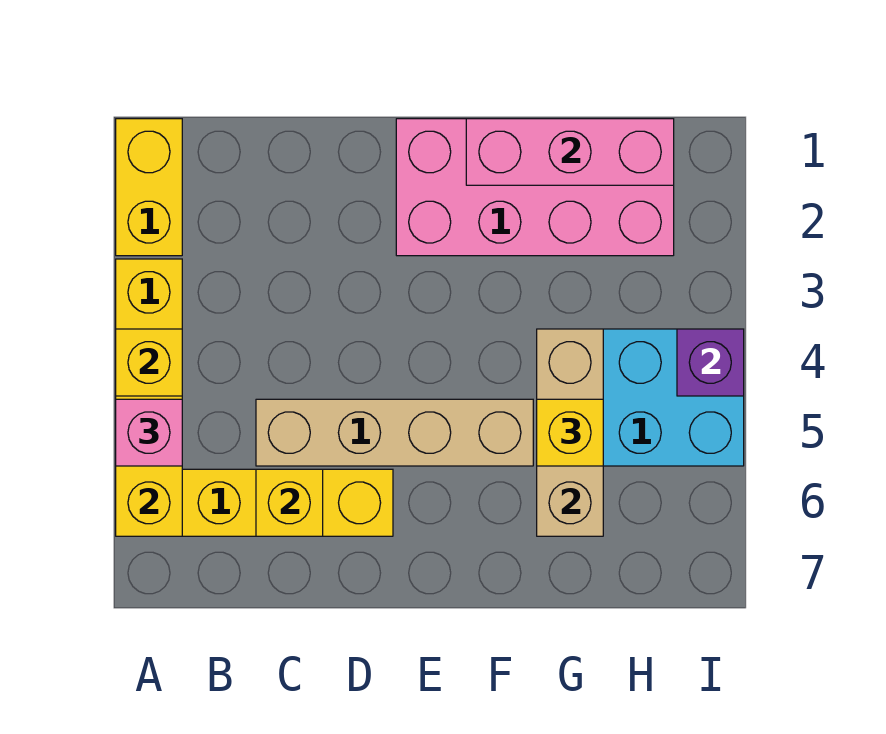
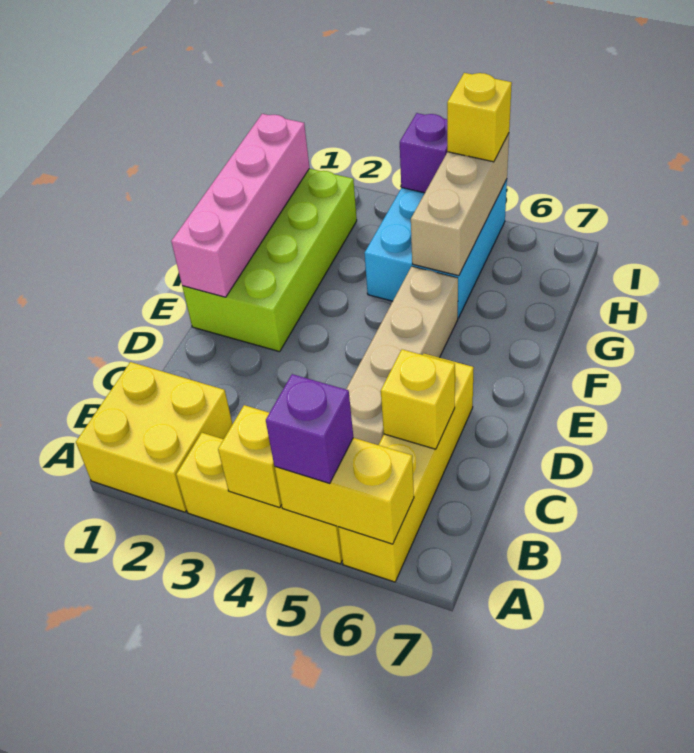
yellow 1x2 brick [116,119,182,256] -> yellow 2x2 brick [76,362,232,512]
pink 1x1 brick [116,399,182,466] -> purple 1x1 brick [266,374,353,484]
pink 2x4 brick [396,119,674,256] -> lime 2x4 brick [182,169,357,352]
pink 1x3 brick [466,119,674,185] -> pink 1x4 brick [171,114,309,297]
tan 1x3 brick [537,329,603,536] -> tan 1x3 brick turned to [411,133,509,276]
yellow 1x1 brick [537,399,603,466] -> yellow 1x1 brick moved to [447,73,512,162]

